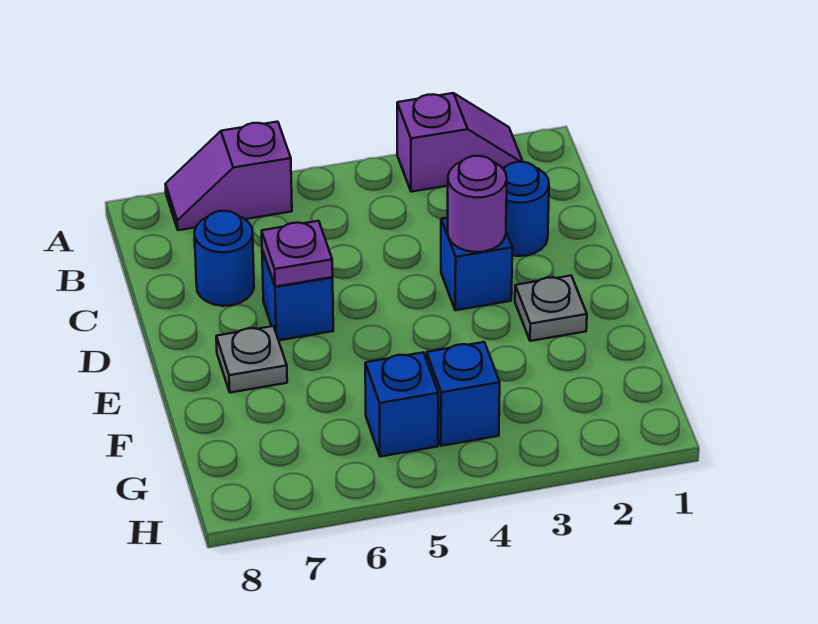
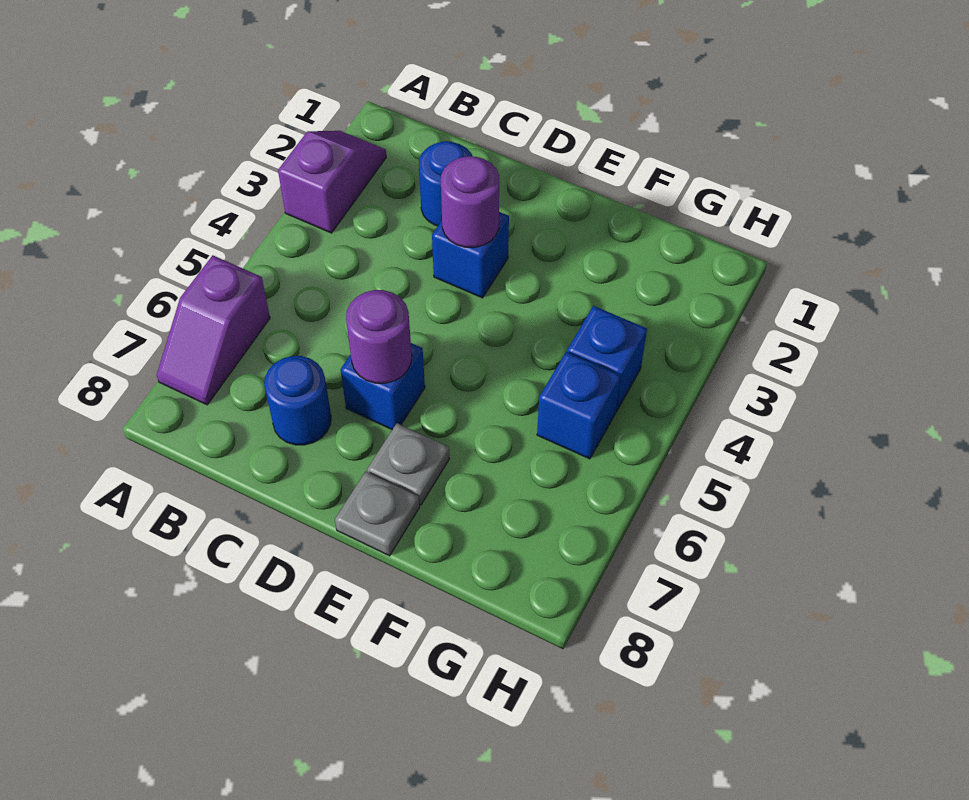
purple 1x1 plate [262,221,333,287] -> purple 1x1 round brick [346,290,412,383]
grey 1x1 plate [515,276,587,341] -> grey 1x1 plate moved to [335,472,419,556]

